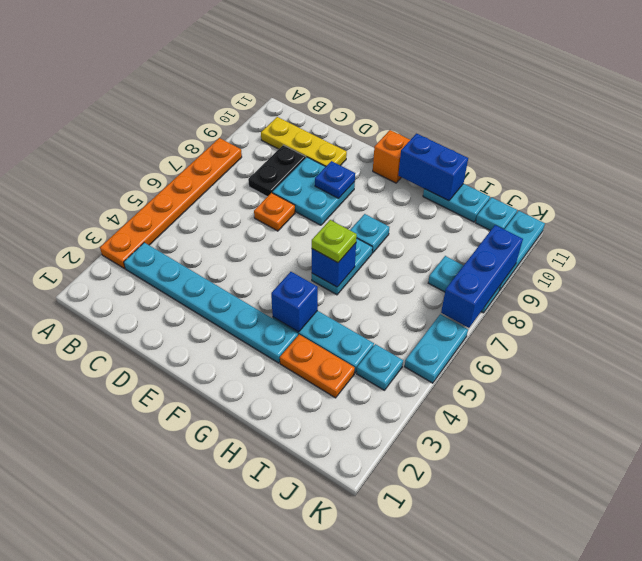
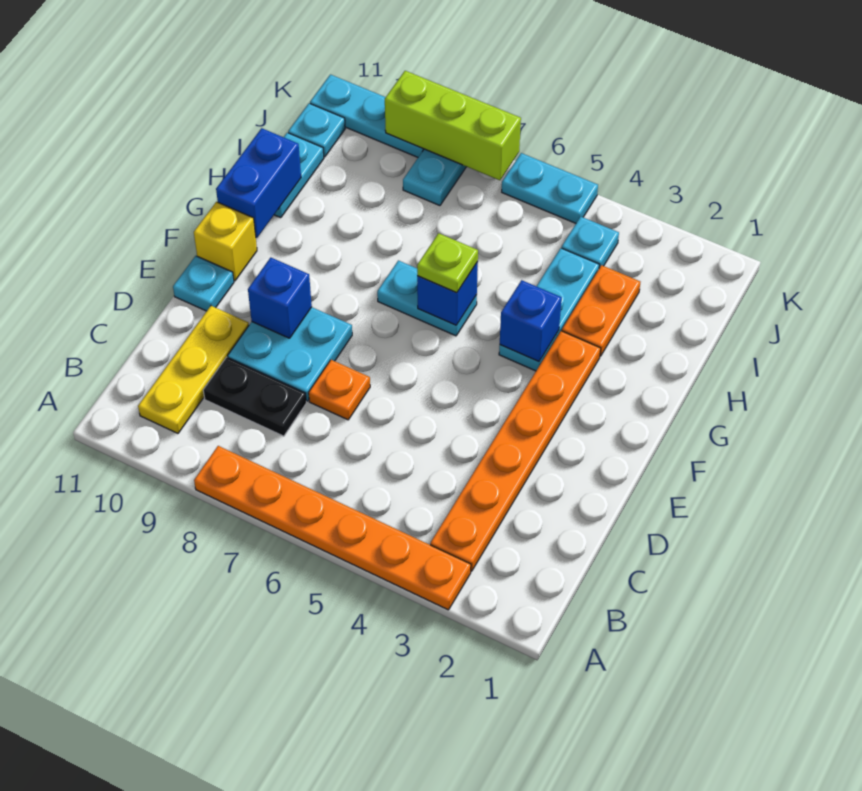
cyan 1x6 plate [124,243,298,363] -> orange 1x6 plate [430,331,601,571]
blue 1x1 plate [315,161,355,198] -> blue 1x1 brick [248,258,312,338]
orange 1x1 brick [373,130,410,183] -> yellow 1x1 brick [194,202,257,281]
cyan 1x1 plate [350,214,389,253] -> cyan 1x1 plate moved to [173,256,234,311]
blue 1x3 brick [441,225,523,328] -> lime 1x3 brick [385,71,521,180]

